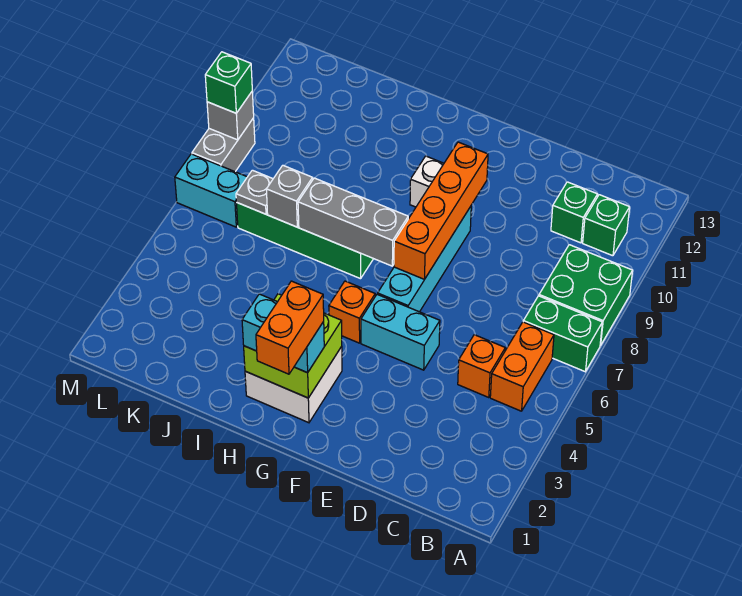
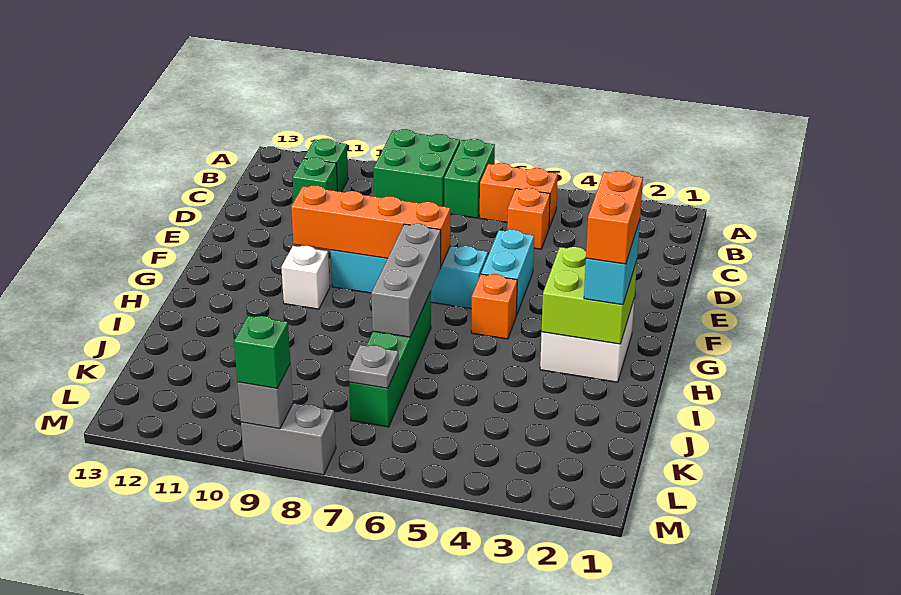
orange 1x2 brick [256,281,324,374] -> orange 1x2 brick turned to [586,171,643,264]
grey 1x1 brick [266,165,313,227] -> none
cyan 1x2 brick [175,154,247,227] -> none

